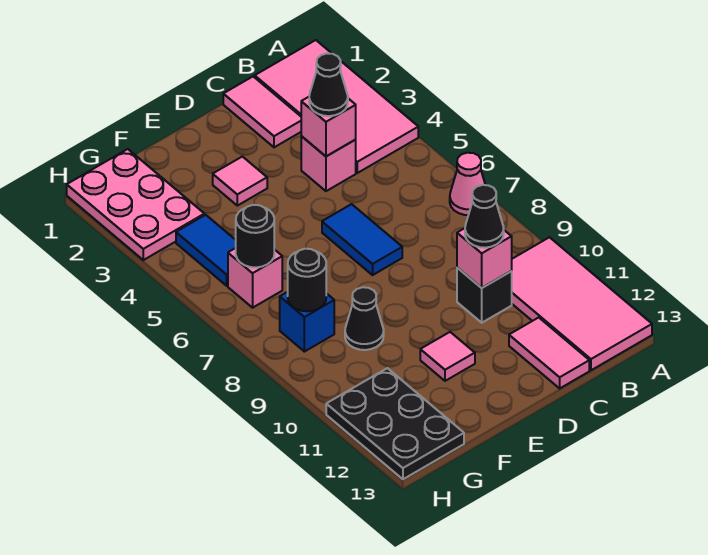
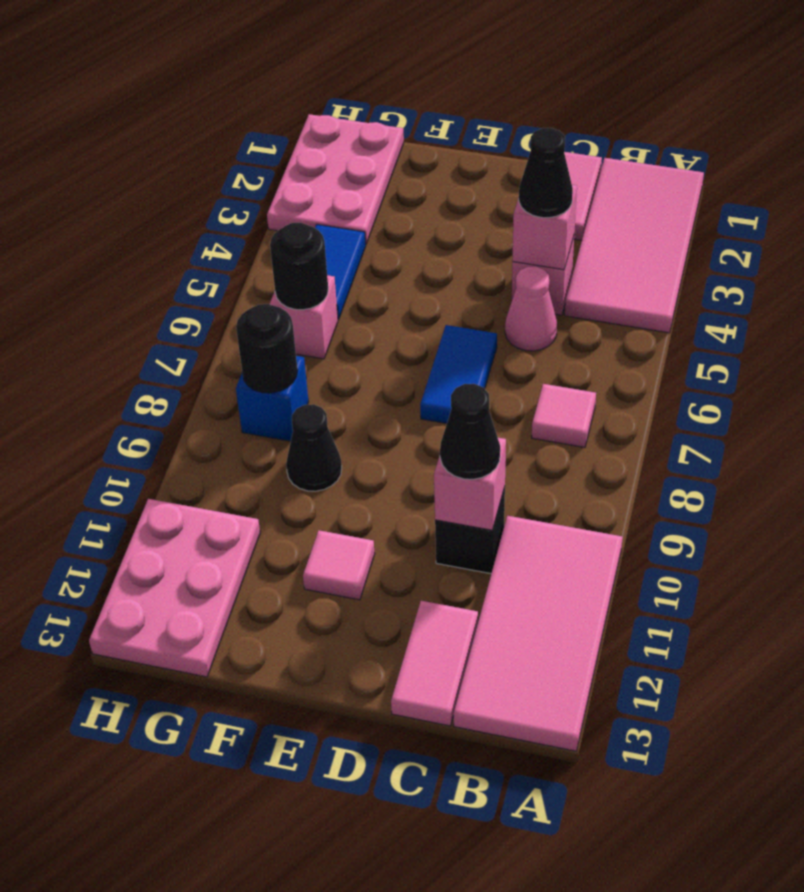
pink 1x1 cone [450,153,485,215] -> pink 1x1 cone moved to [505,267,557,351]
pink 1x1 tile [213,157,267,206] -> pink 1x1 tile moved to [532,384,596,447]
black 2x3 plate [326,368,464,479] -> pink 2x3 plate [89,499,260,677]

